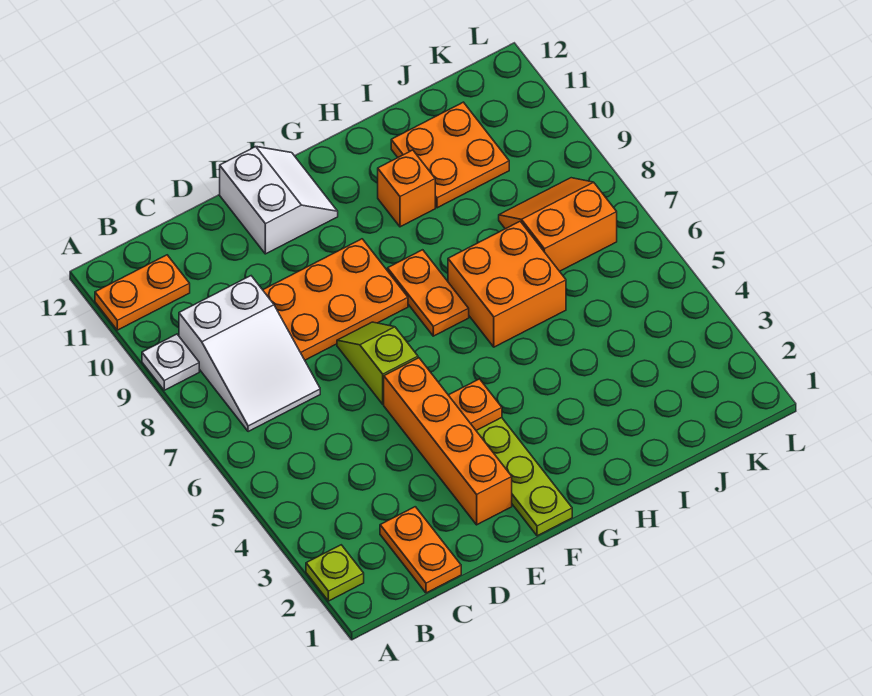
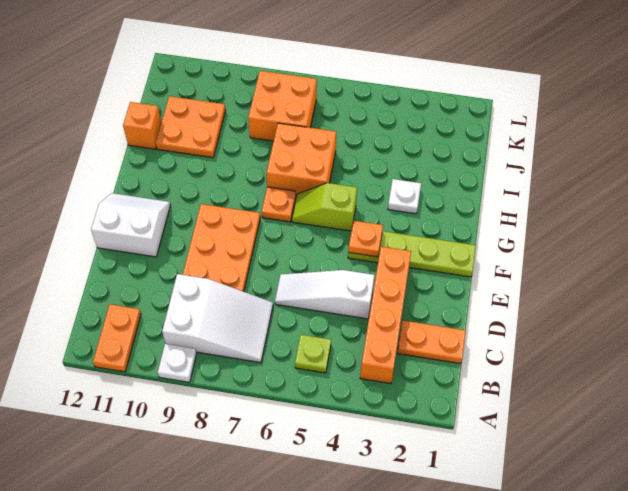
lime 1x1 plate [306,545,364,601] -> lime 1x1 plate moved to [295,335,331,373]
none -> white 1x3 slope [275,270,374,319]
orange 1x4 brick [384,358,512,525] -> orange 1x4 brick turned to [360,247,411,383]
lime 1x2 slope [337,322,418,404] -> lime 1x2 slope moved to [292,183,357,231]
orange 1x2 plate [388,250,469,336] -> orange 1x1 plate [262,187,296,222]
none -> white 1x1 plate [388,179,421,214]
orange 1x1 brick [378,150,435,227] -> orange 1x1 brick moved to [123,102,161,149]
orange 2x2 slope [499,178,617,271] -> orange 2x2 brick [248,71,317,141]

